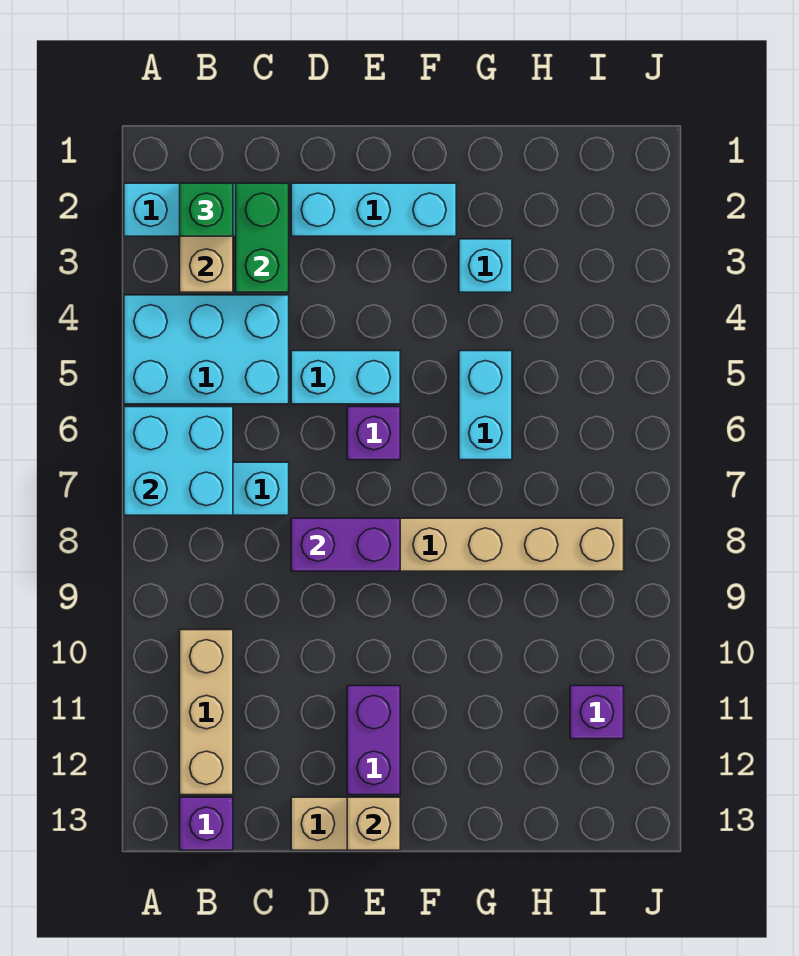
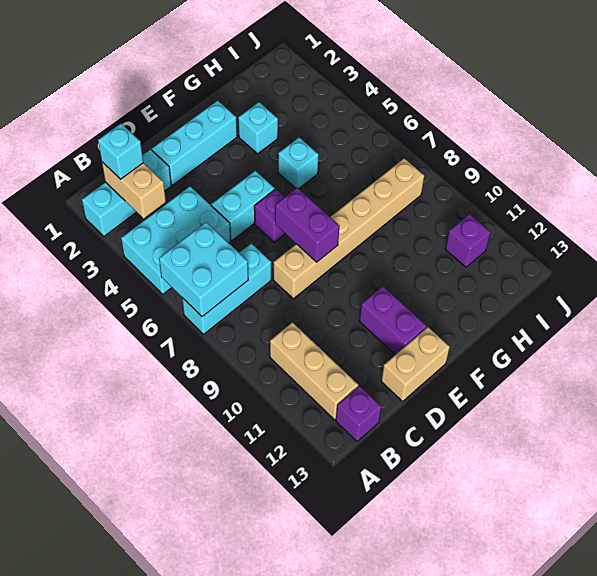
green 1x1 brick [180,183,233,236] -> cyan 1x1 brick [98,124,143,179]
green 1x2 brick [236,183,289,292] -> none
purple 1x2 brick [291,518,400,571] -> purple 1x2 brick turned to [275,188,339,262]
tan 1x1 brick [347,797,400,850] -> none
cyan 1x2 brick [459,351,512,460] -> cyan 1x1 brick [278,137,319,189]

